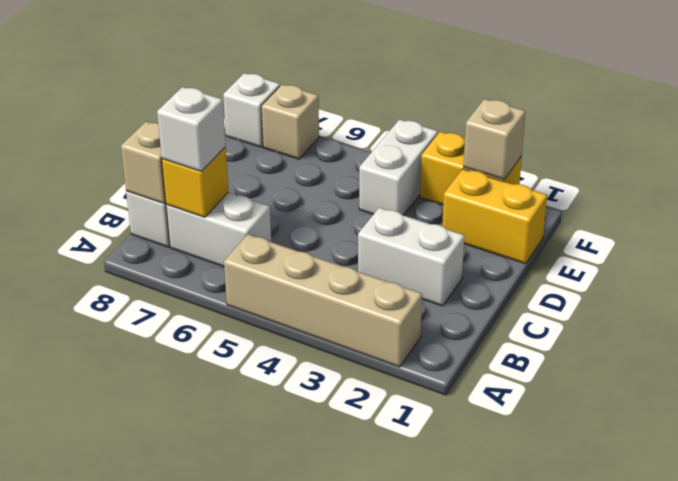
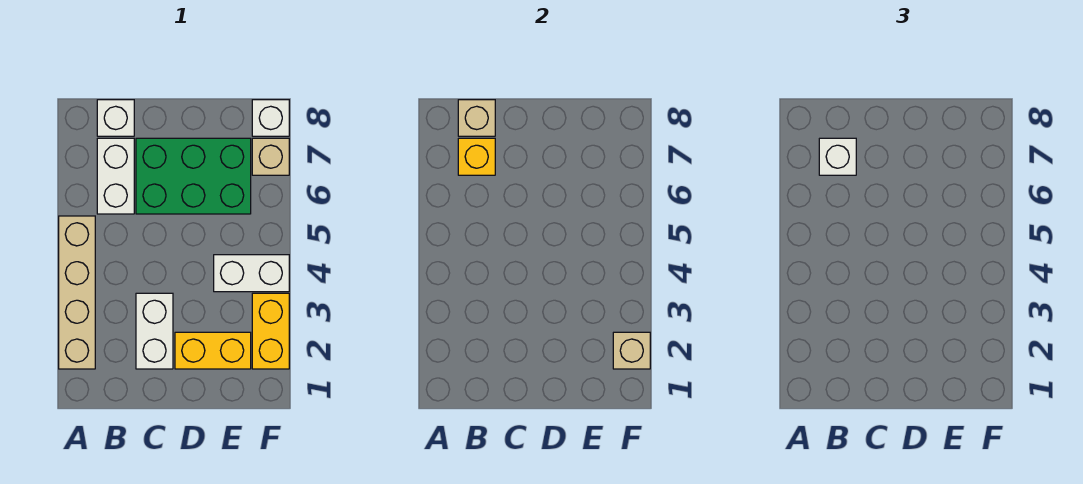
none -> green 2x3 brick [136,138,251,214]
yellow 1x2 brick [442,169,547,264] -> yellow 1x2 brick turned to [175,332,251,369]

